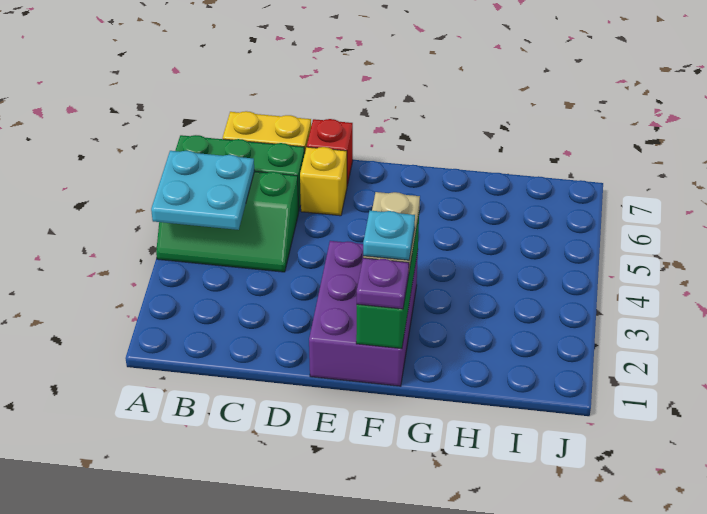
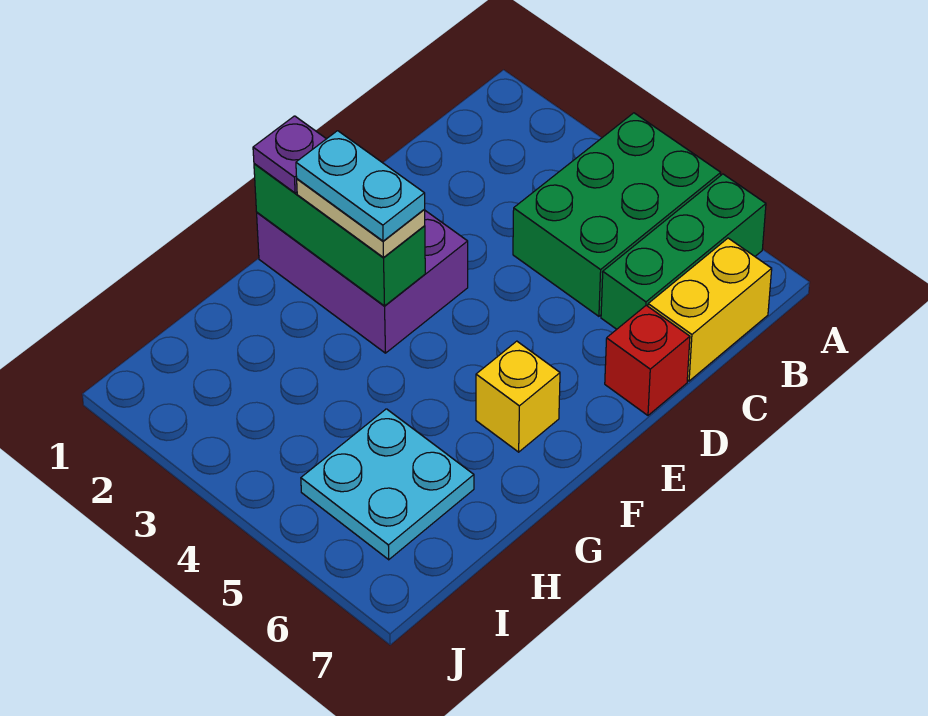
green 2x3 slope [156,171,299,272] -> green 2x3 brick [513,113,721,316]
cyan 2x2 plate [151,151,254,230] -> cyan 2x2 plate moved to [301,409,474,560]
yellow 1x1 brick [300,147,347,216] -> yellow 1x1 brick moved to [476,341,560,452]
cyan 1x1 plate [363,211,415,260] -> cyan 1x2 plate [296,131,425,241]

